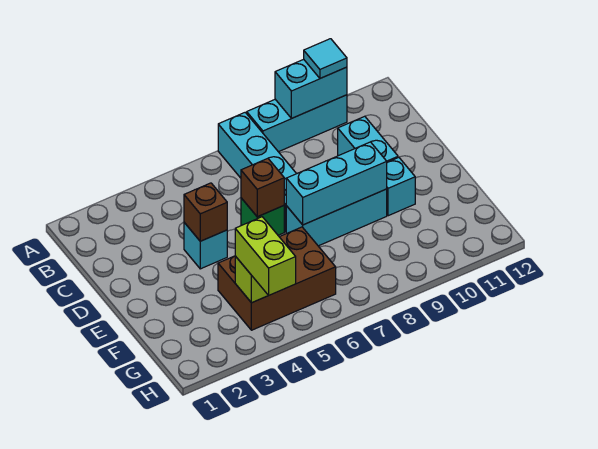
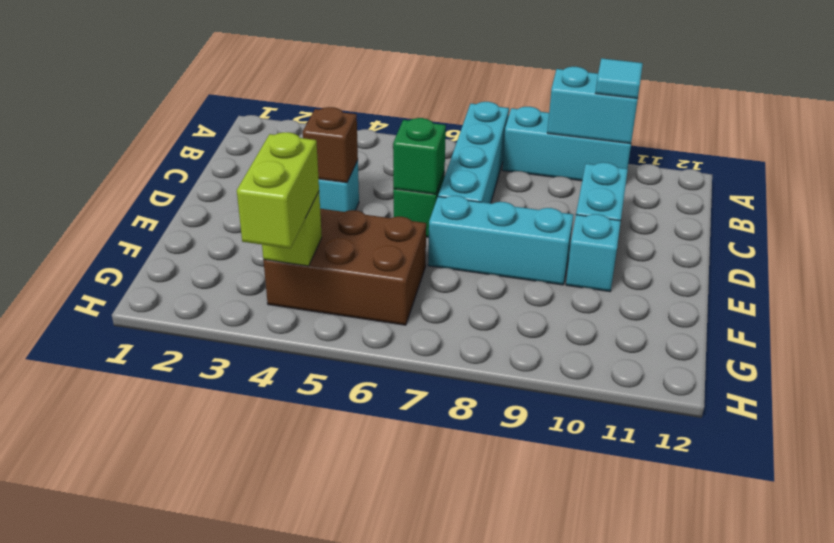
brown 1x1 brick [241,158,284,217] -> green 1x1 brick [393,118,446,194]
cyan 1x3 brick [286,142,387,225] -> none

